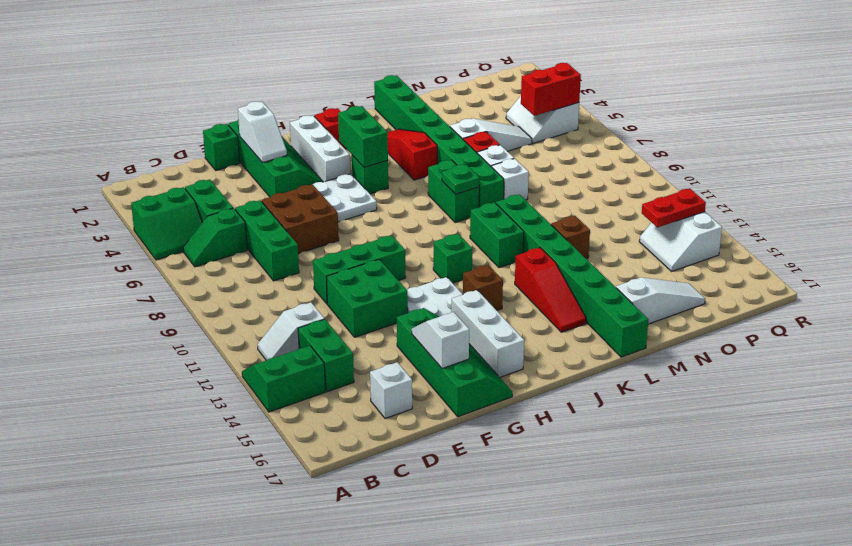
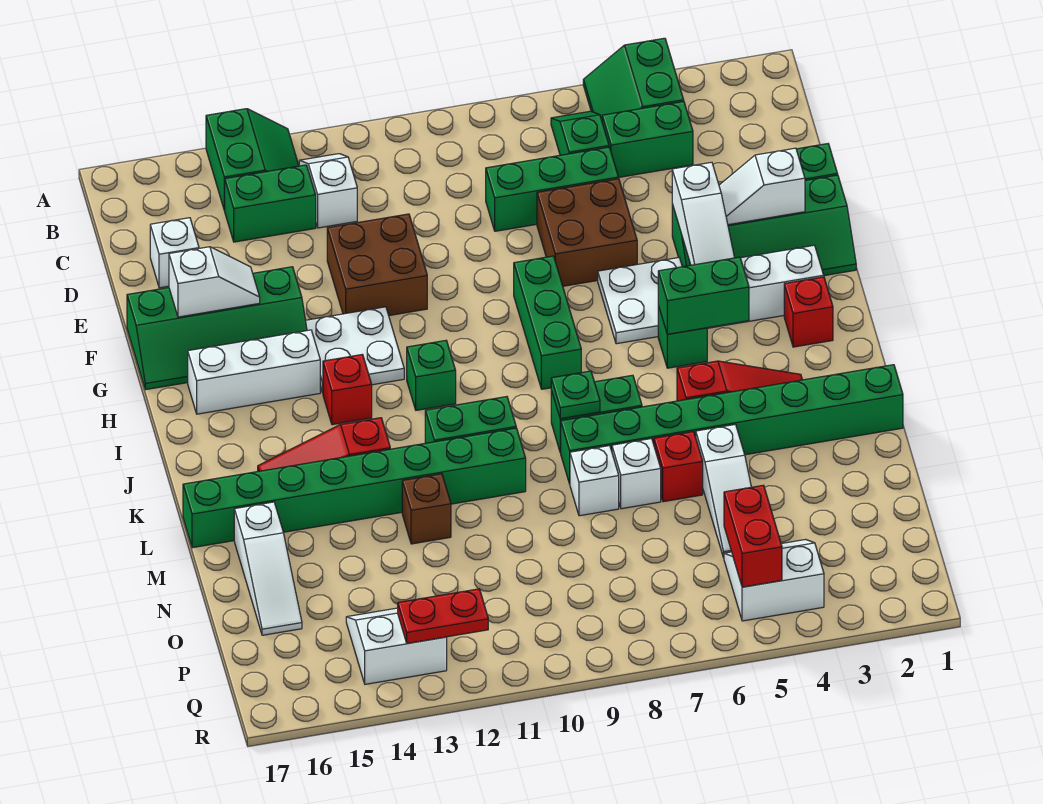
green 1x3 brick [313,235,406,304] -> green 1x3 brick moved to [514,256,581,389]
green 2x2 brick [326,259,408,337] -> brown 2x2 brick [327,214,427,316]
none -> white 1x3 slope [672,162,735,265]
brown 1x1 brick [463,265,503,310] -> red 1x1 brick [323,354,372,425]
red 1x2 plate [642,188,706,227] -> red 1x2 plate turned to [398,589,488,644]

